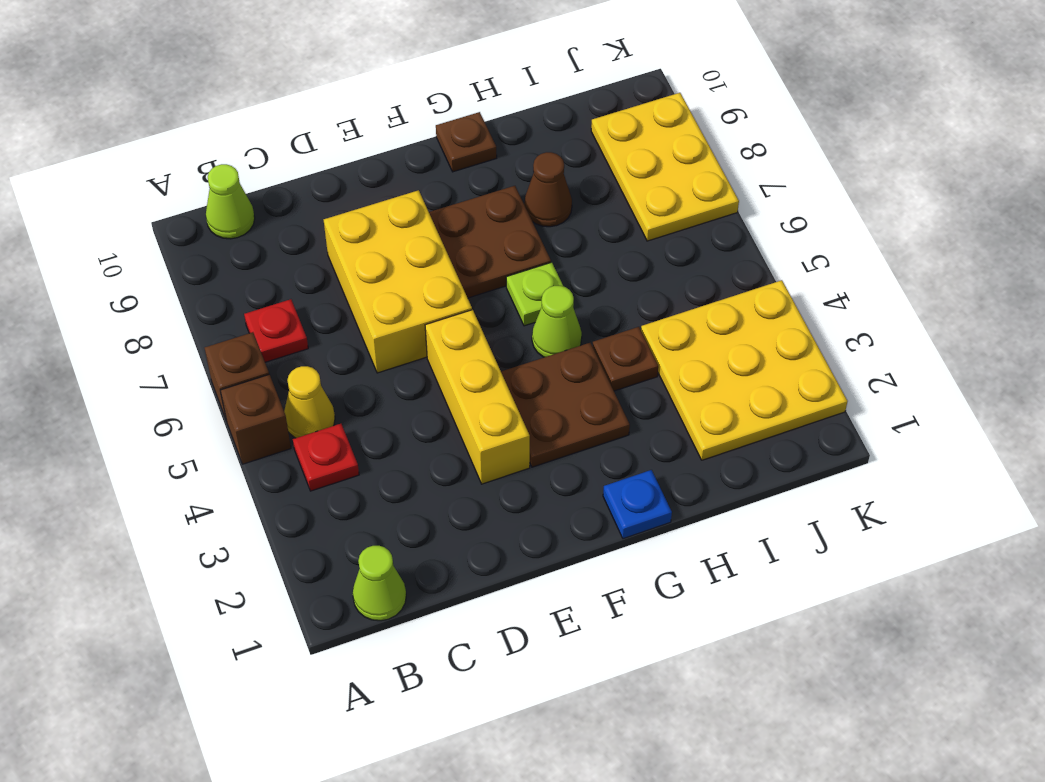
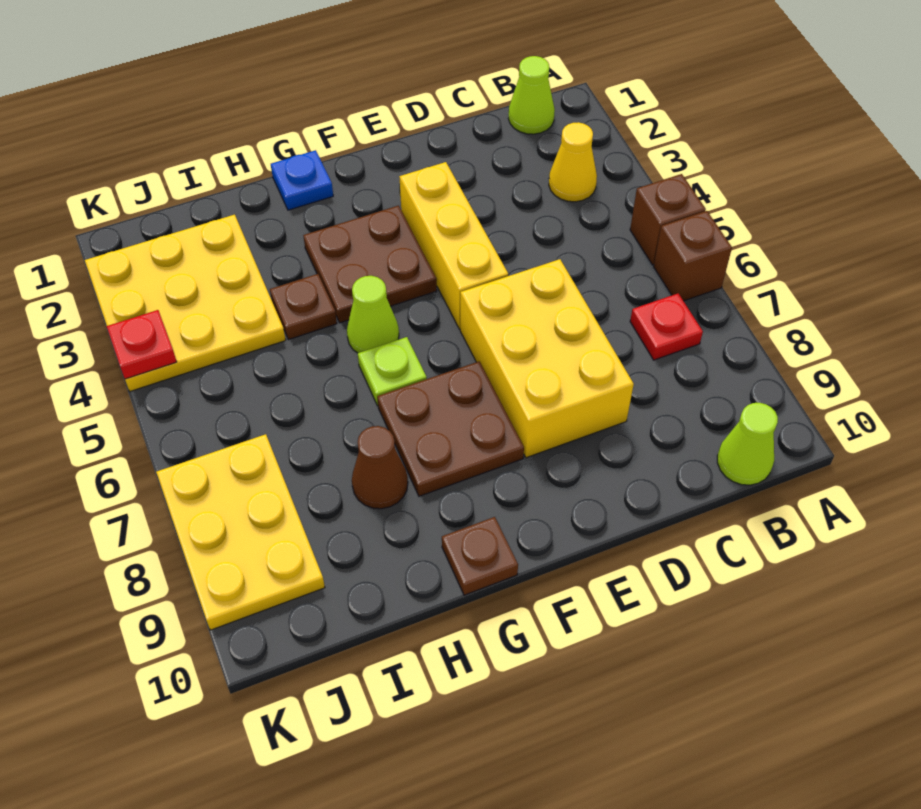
red 1x1 plate [293,424,359,491] -> red 1x1 plate moved to [107,310,177,379]
yellow 1x1 cone [284,366,335,438] -> yellow 1x1 cone moved to [549,122,597,202]

